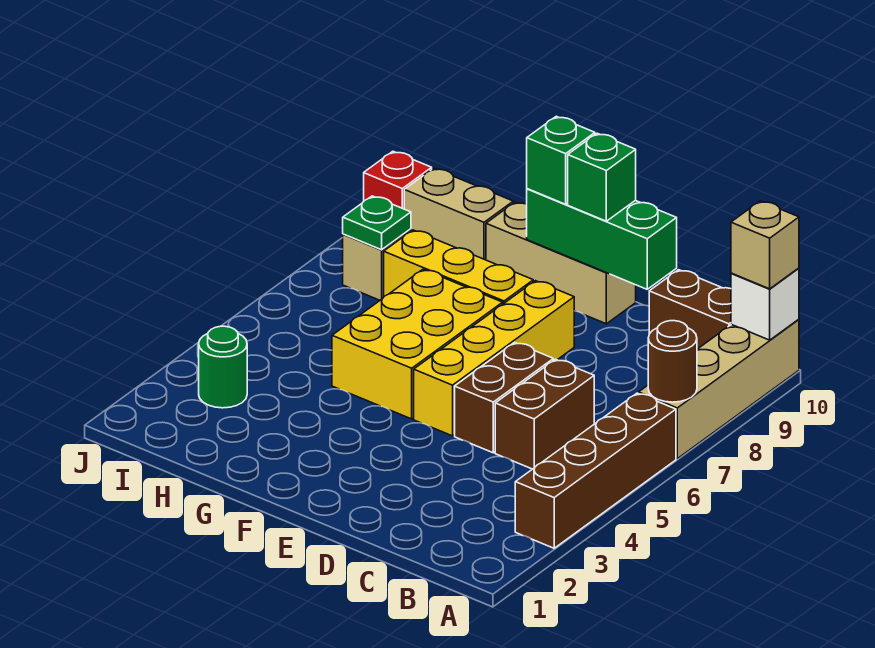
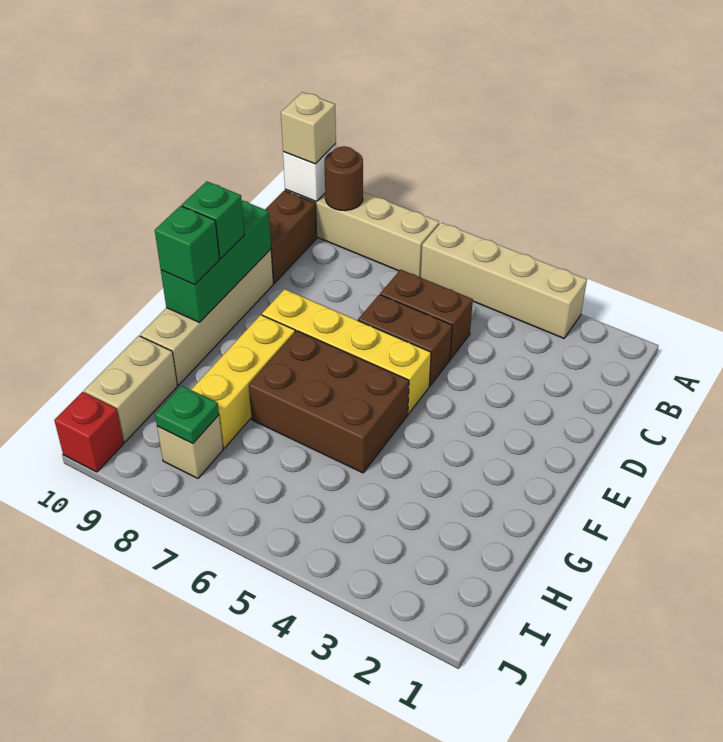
brown 1x4 brick [515,393,676,548] -> tan 1x4 brick [421,222,587,338]
brown 1x1 round brick [648,321,697,402] -> brown 1x1 round brick moved to [324,146,363,211]
tan 1x3 brick [486,202,636,324] -> tan 1x4 brick [140,249,274,385]
yellow 2x3 brick [332,269,503,419] -> brown 2x3 brick [249,331,409,473]
green 1x1 round brick [199,326,247,408] -> none

